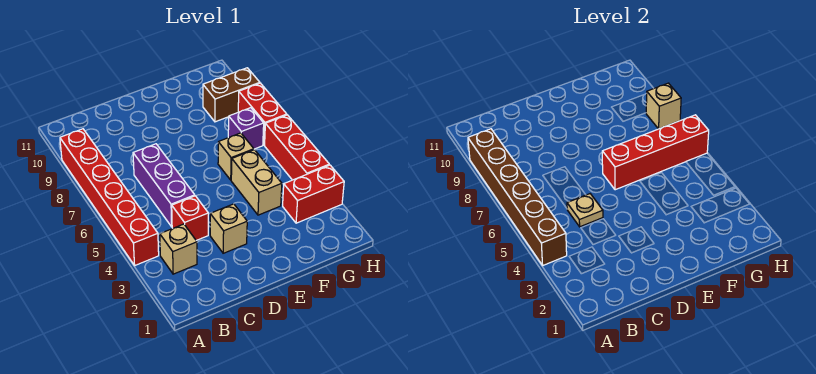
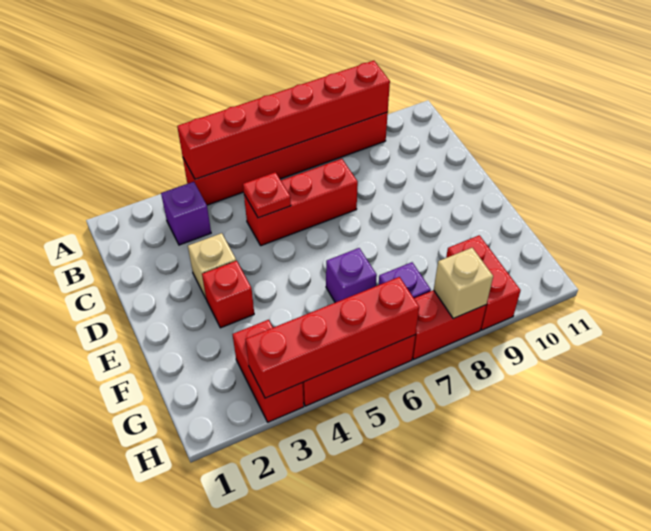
brown 1x6 brick [468,129,567,265] -> red 1x6 brick [177,61,390,179]
tan 1x1 brick [160,224,197,274] -> purple 1x1 brick [161,182,211,245]
red 1x1 brick [172,196,208,240] -> red 1x1 brick moved to [202,261,254,328]
purple 1x3 brick [133,144,195,227] -> red 1x3 brick [244,159,358,246]
tan 1x1 plate [567,194,603,227] -> red 1x1 plate [243,172,291,218]
red 1x4 brick [602,115,709,190] -> red 1x4 brick turned to [245,277,419,398]
tan 1x2 brick [231,150,282,215] -> none
tan 1x1 brick [218,133,254,180] -> purple 1x1 brick [326,248,377,303]
brown 1x2 brick [203,68,260,122] -> red 1x2 brick [446,235,521,330]

